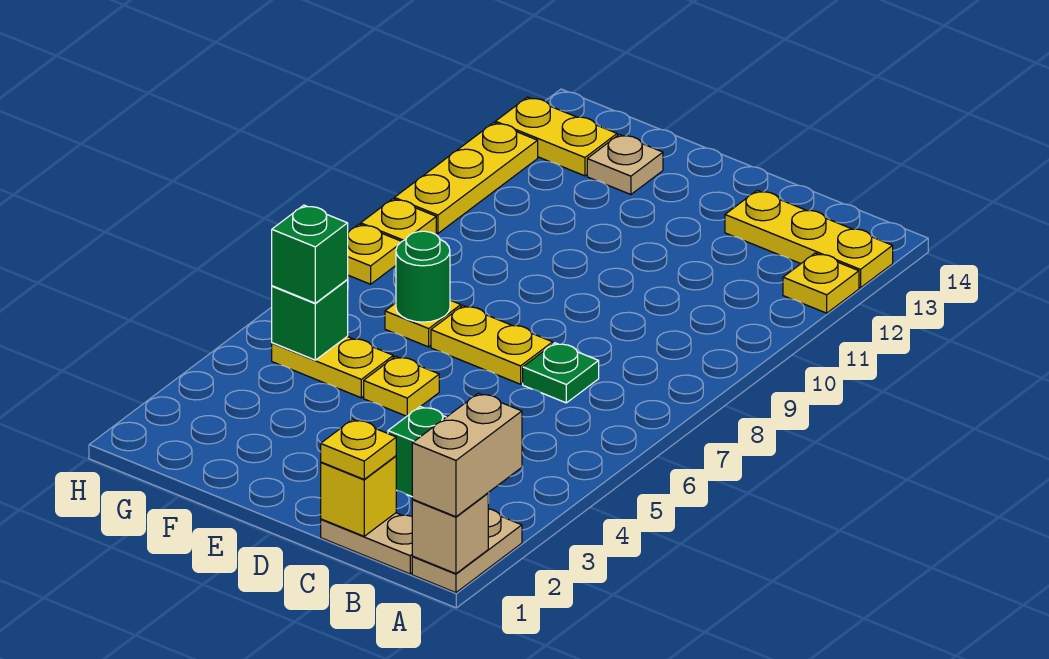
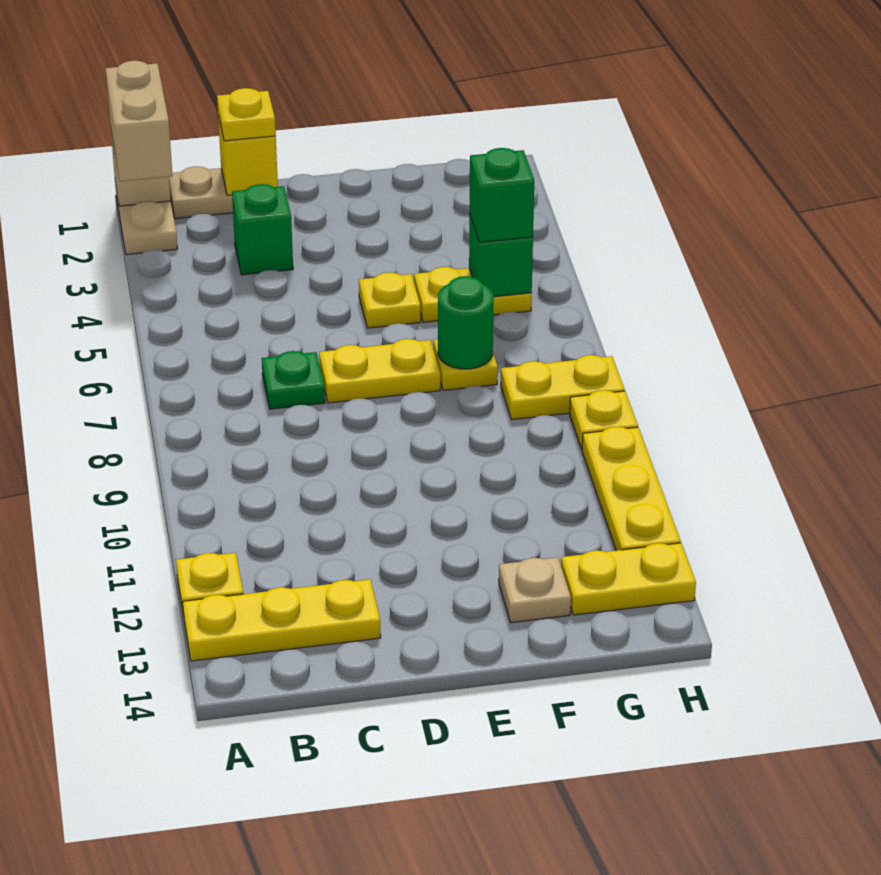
yellow 1x1 plate [348,224,402,284] -> yellow 1x2 plate [501,355,625,420]

